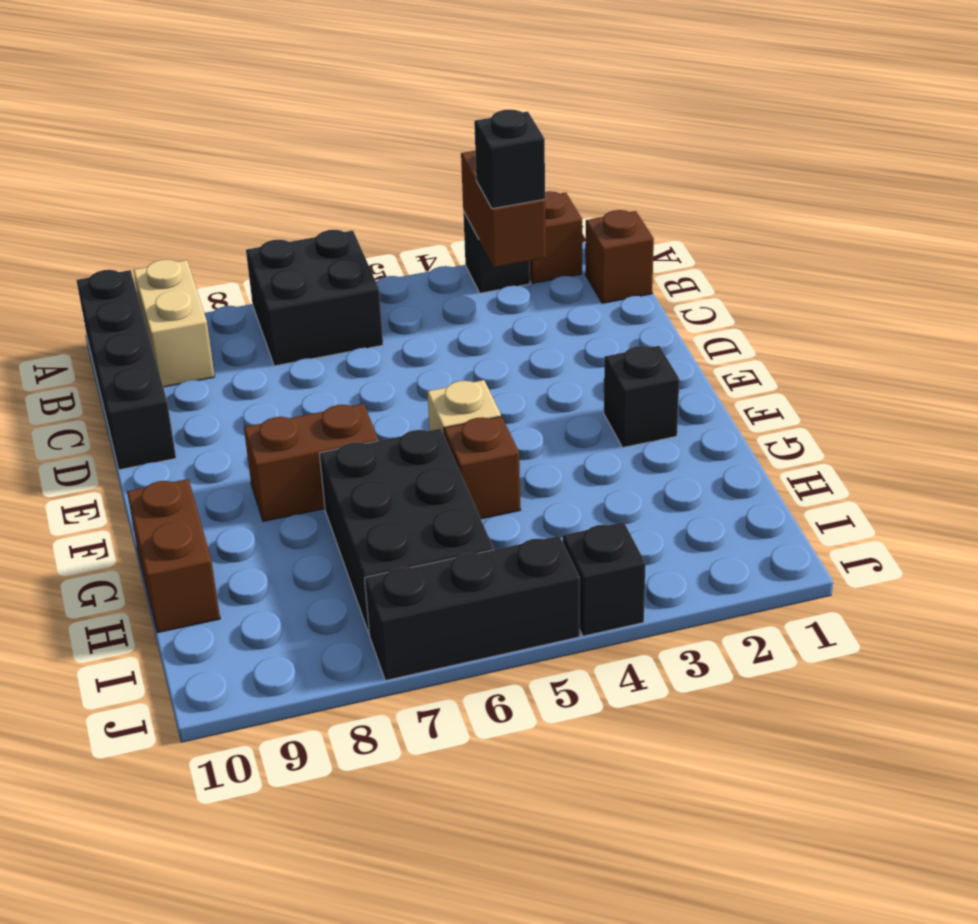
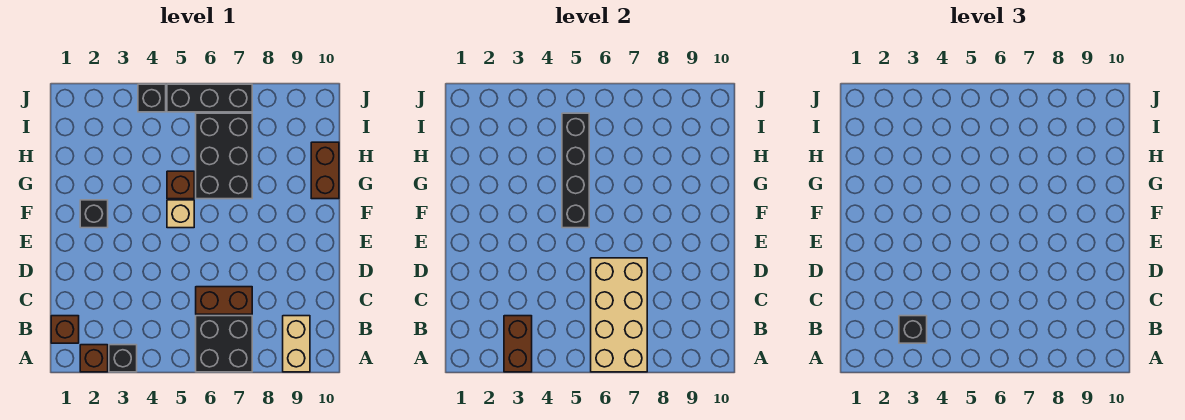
none -> tan 2x4 brick [591,258,647,372]
black 1x4 brick [76,270,176,470] -> black 1x4 brick moved to [562,113,589,228]
brown 1x2 brick [244,404,378,521] -> brown 1x2 brick moved to [196,287,252,314]

